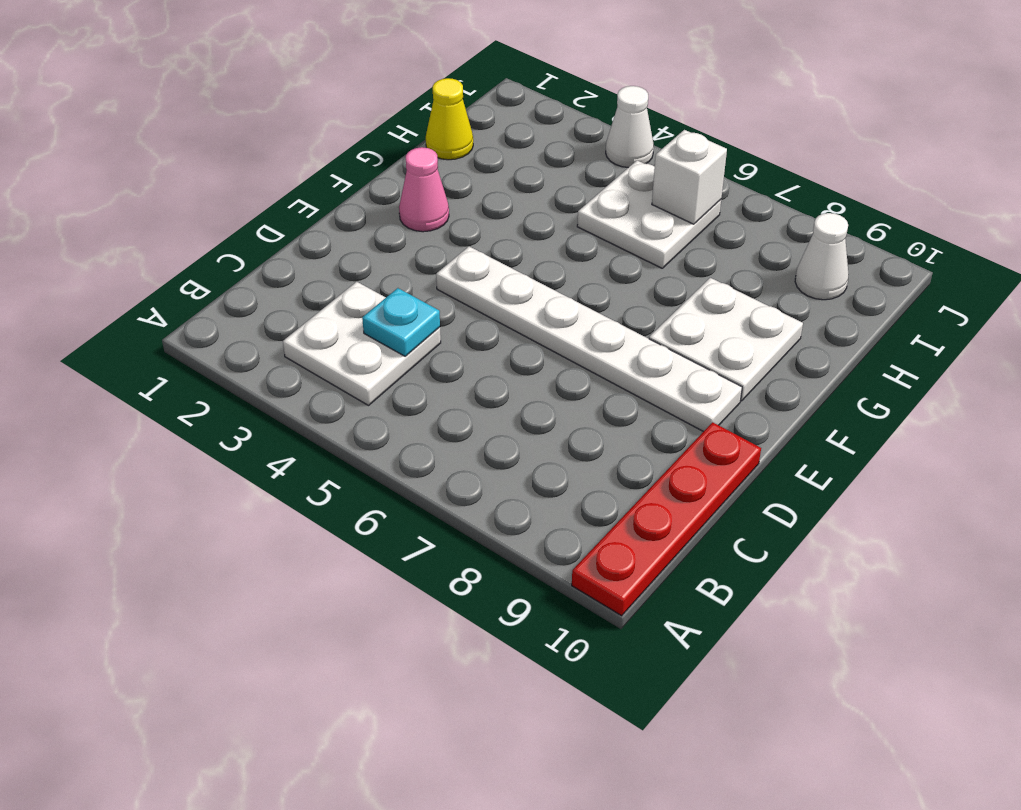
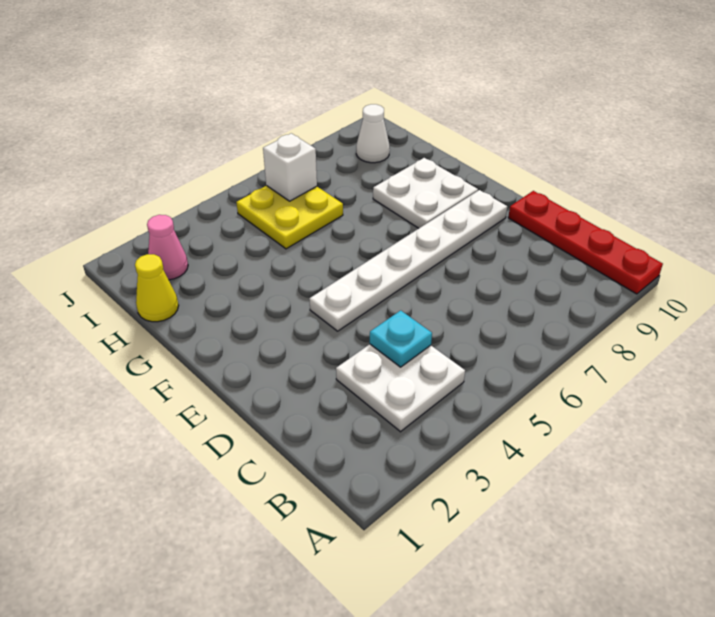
pink 1x1 cone [399,147,449,232] -> pink 1x1 cone moved to [147,215,188,280]
white 2x2 plate [577,160,721,268] -> yellow 2x2 plate [236,186,343,249]
white 1x1 cone [606,86,654,168] -> none

